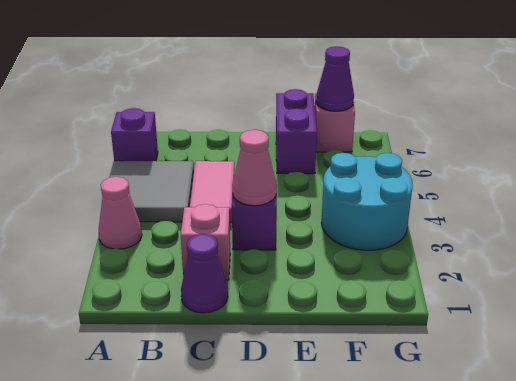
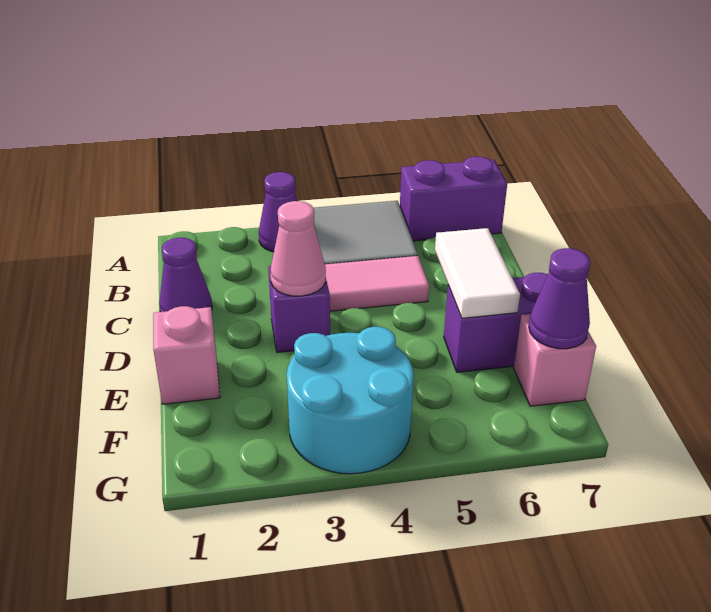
pink 1x1 cone [99,177,142,249] -> purple 1x1 cone [259,172,297,252]
purple 1x1 brick [111,108,158,161] -> purple 1x2 brick [400,157,507,241]
pink 1x1 brick [181,204,230,280] -> pink 1x1 brick moved to [153,306,220,404]
none -> white 1x2 tile [435,228,520,318]

